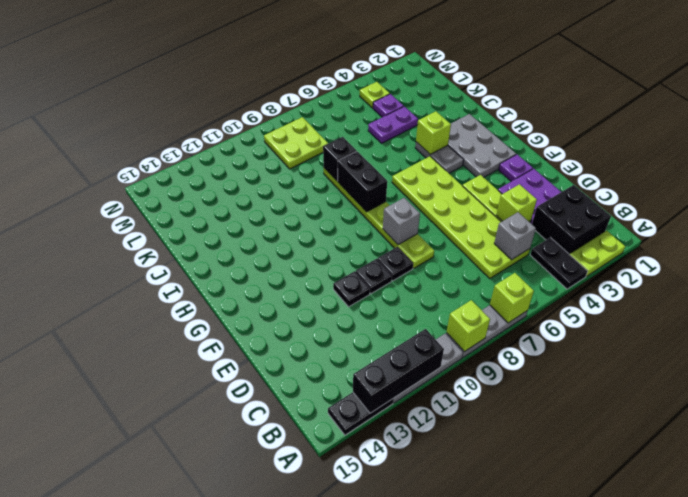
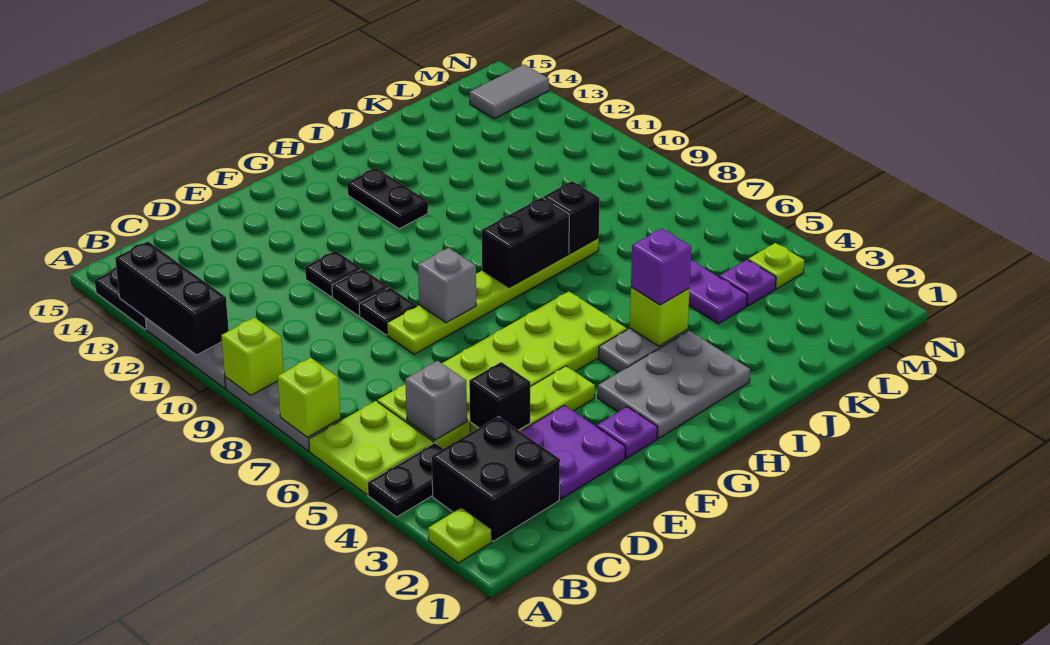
lime 1x2 plate [570,231,625,276] -> lime 1x1 plate [428,508,492,563]
lime 1x1 brick [496,184,537,221] -> black 1x1 brick [469,362,530,430]
none -> black 1x2 plate [347,168,428,229]
none -> purple 1x1 brick [631,228,691,305]
lime 2x2 plate [264,117,328,169] -> lime 2x2 plate moved to [309,401,433,494]
none -> grey 1x2 tile [469,64,549,119]

